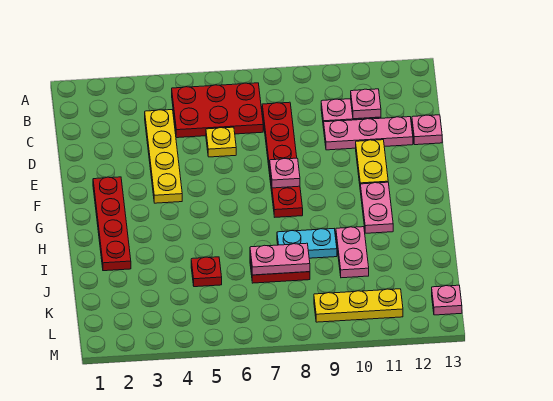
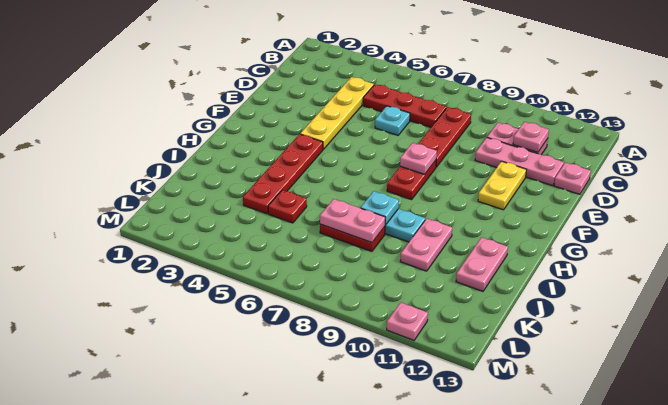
red 2x3 plate [172,83,263,138] -> red 1x3 plate [363,84,446,127]
yellow 1x1 plate [206,127,236,157] -> cyan 1x1 plate [375,106,410,135]
red 1x4 plate [93,177,131,271] -> red 1x4 plate moved to [243,134,323,214]
pink 1x2 plate [360,182,393,233] -> pink 1x2 plate moved to [456,237,508,291]
none -> cyan 1x1 plate [361,191,399,225]
yellow 1x3 plate [314,289,403,322] -> none
pink 1x1 plate [432,285,462,315] -> pink 1x1 plate moved to [387,302,428,340]

